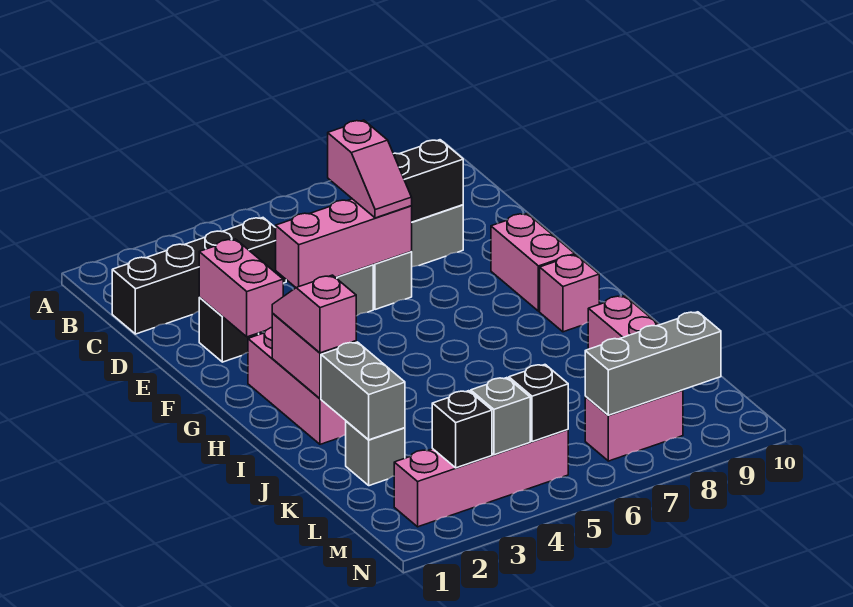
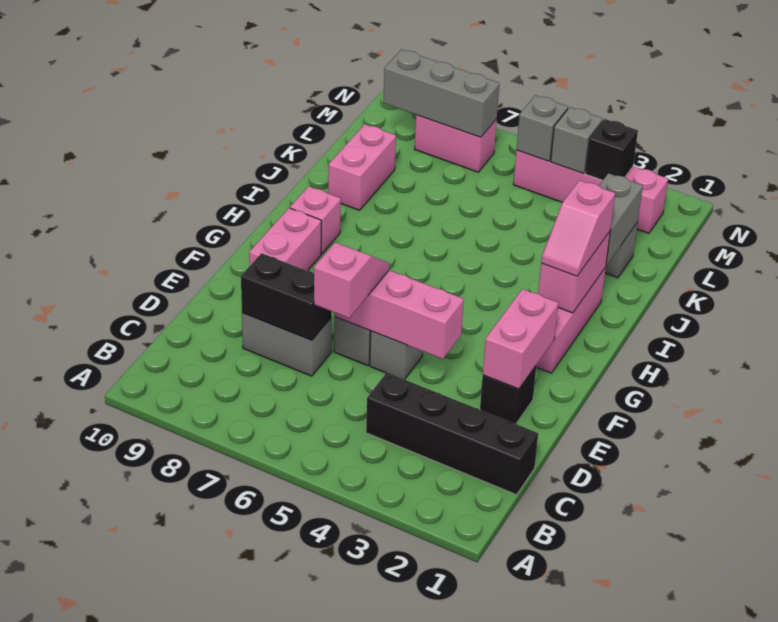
black 1x1 brick [509,365,568,442] -> grey 1x1 brick [516,95,568,161]

